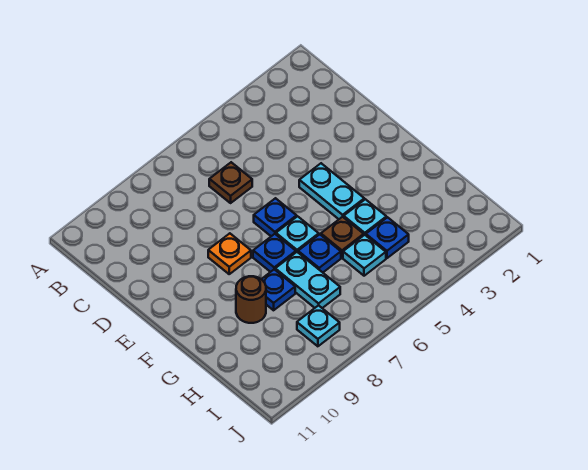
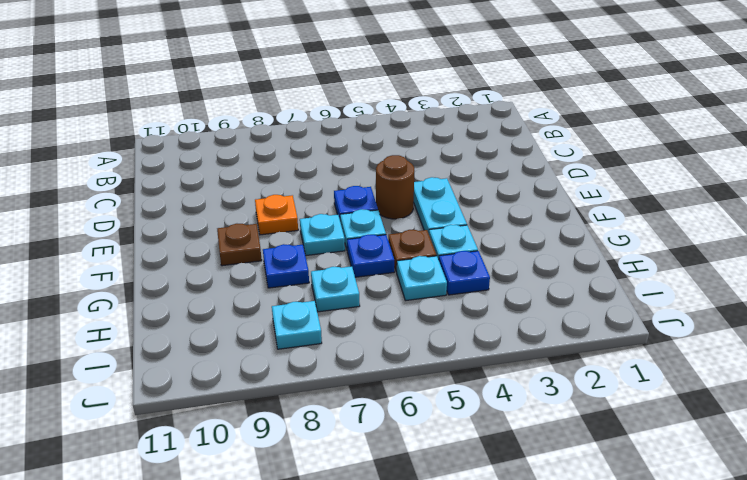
brown 1x1 plate [209,162,252,203] -> brown 1x1 plate moved to [217,224,262,266]
blue 1x1 plate [253,234,296,272] -> cyan 1x1 plate [300,214,345,256]
cyan 1x2 plate [275,252,340,308] -> cyan 1x1 plate [311,266,360,312]
brown 1x1 round brick [236,276,266,323] -> brown 1x1 round brick moved to [376,155,414,219]

